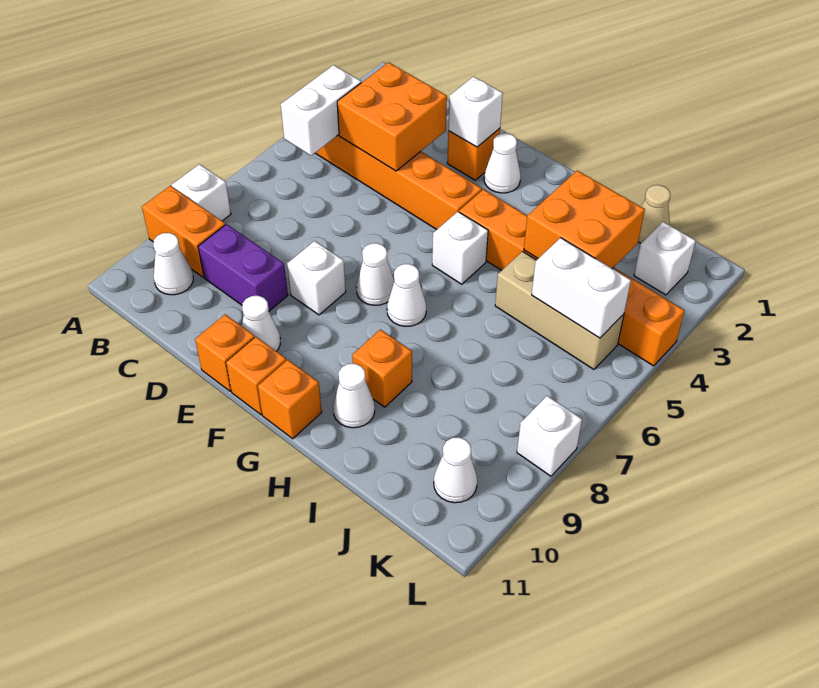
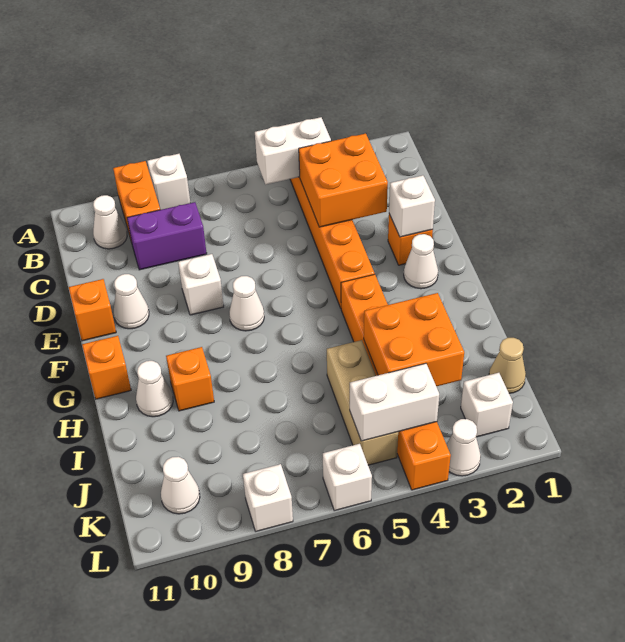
purple 1x2 brick [198,224,288,311] -> purple 1x2 brick turned to [127,202,207,270]
orange 1x1 brick [226,337,286,415] -> none
white 1x1 brick [432,212,488,284] -> white 1x1 brick moved to [323,444,372,511]
white 1x1 cone [387,264,426,326] -> white 1x1 cone moved to [446,419,481,476]
white 1x2 brick [532,238,631,338] -> white 1x2 brick turned to [350,363,439,441]

